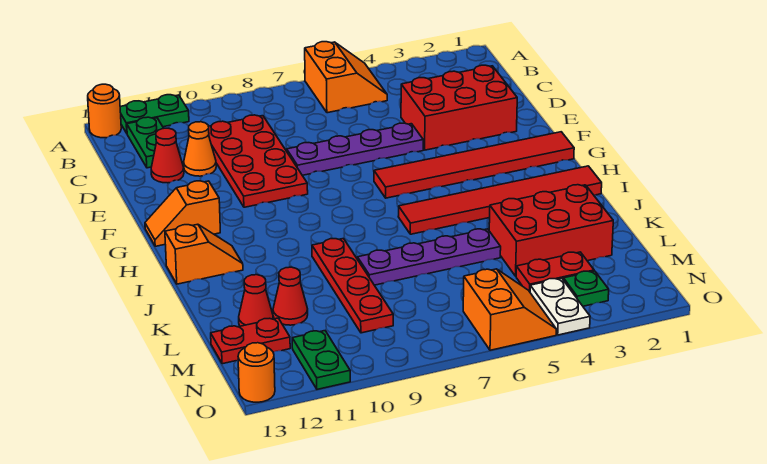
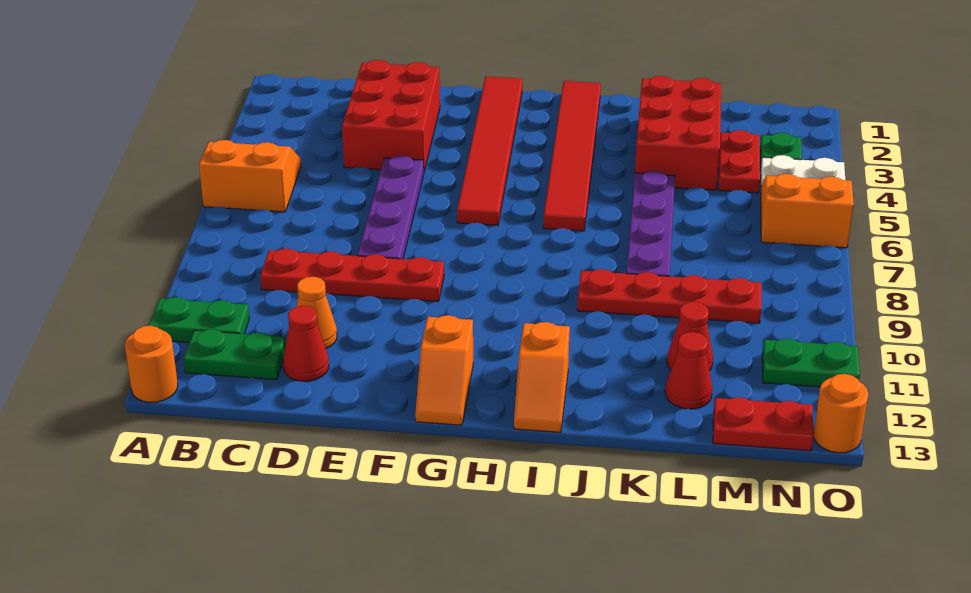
green 1x2 plate [120,95,189,133] -> green 1x2 plate turned to [149,297,249,343]
red 2x4 plate [209,115,308,207] -> red 1x4 plate [260,249,444,301]
orange 1x2 slope [165,224,243,284] -> orange 1x2 slope turned to [514,322,570,432]
red 1x2 plate [211,318,290,364] -> red 1x2 plate turned to [713,397,814,451]

